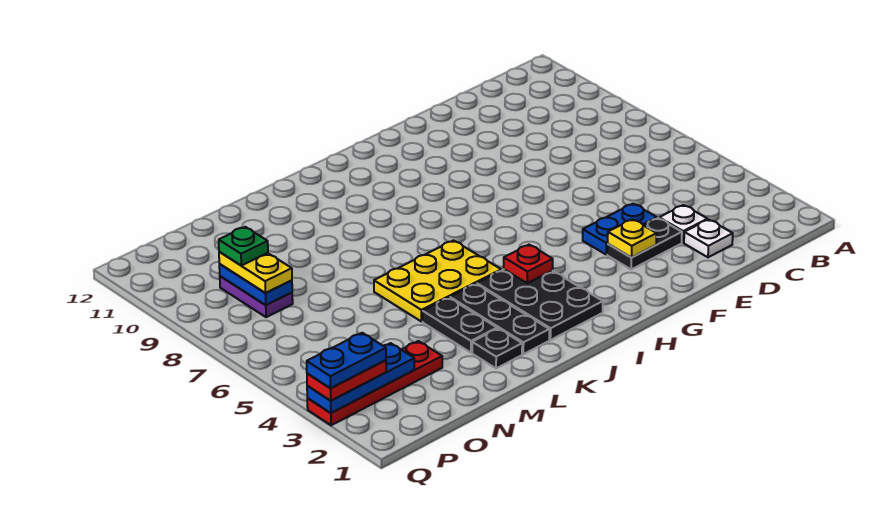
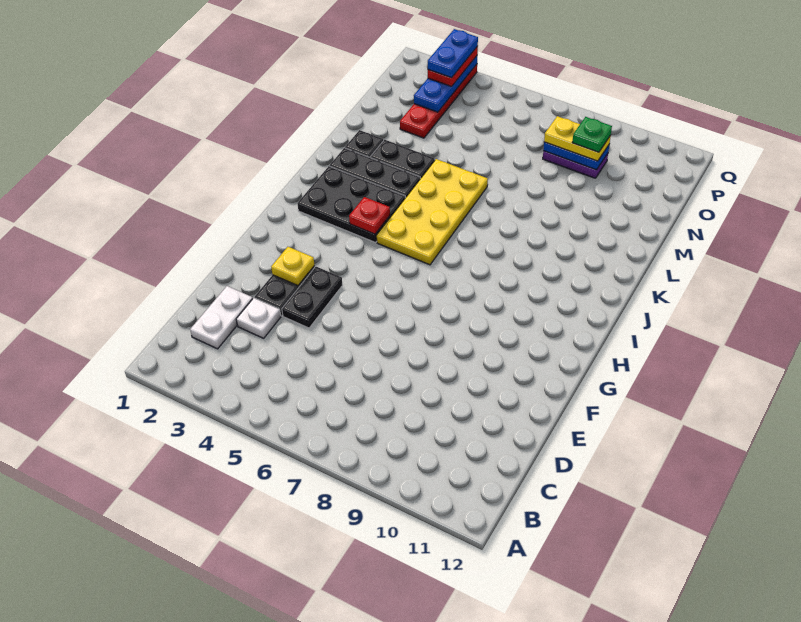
white 1x1 plate [684,219,733,257] -> white 1x2 plate [190,286,253,349]
blue 1x2 plate [583,204,657,254] -> black 1x2 plate [282,267,342,328]
yellow 2x3 plate [374,240,501,322] -> yellow 2x4 plate [377,159,488,265]

